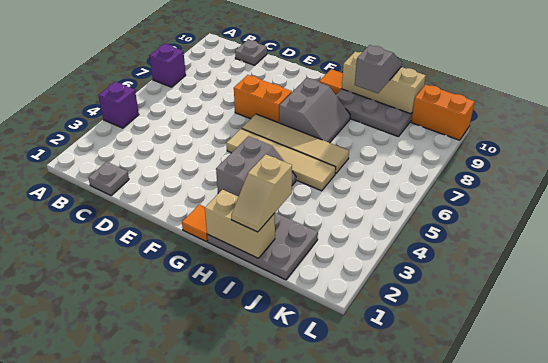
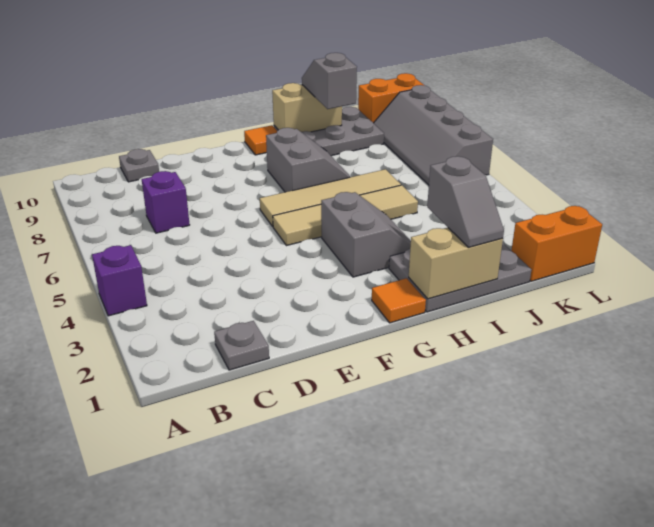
purple 1x1 brick [149,44,186,87] -> purple 1x1 brick moved to [142,171,190,233]
orange 1x2 brick [234,75,292,123] -> orange 1x2 brick moved to [511,206,602,281]
tan 1x3 brick [342,52,426,114] -> tan 1x2 brick [272,83,342,132]
tan 1x2 slope [231,154,292,232] -> grey 1x2 slope [427,156,504,247]
none -> grey 2x4 slope [374,85,493,185]

